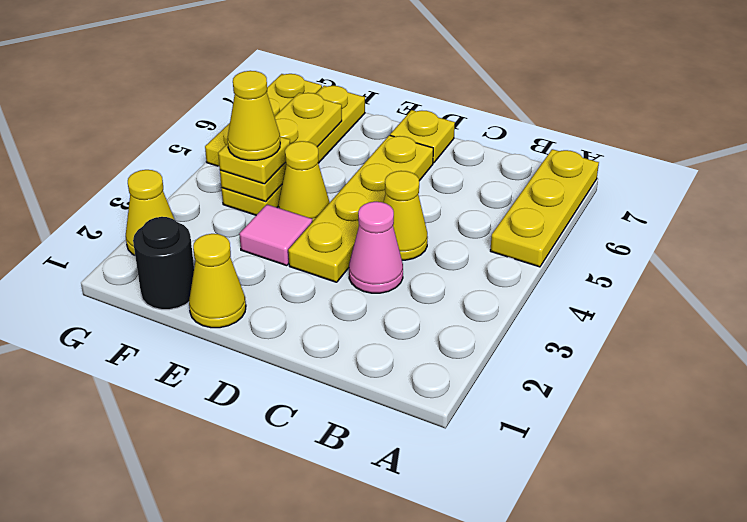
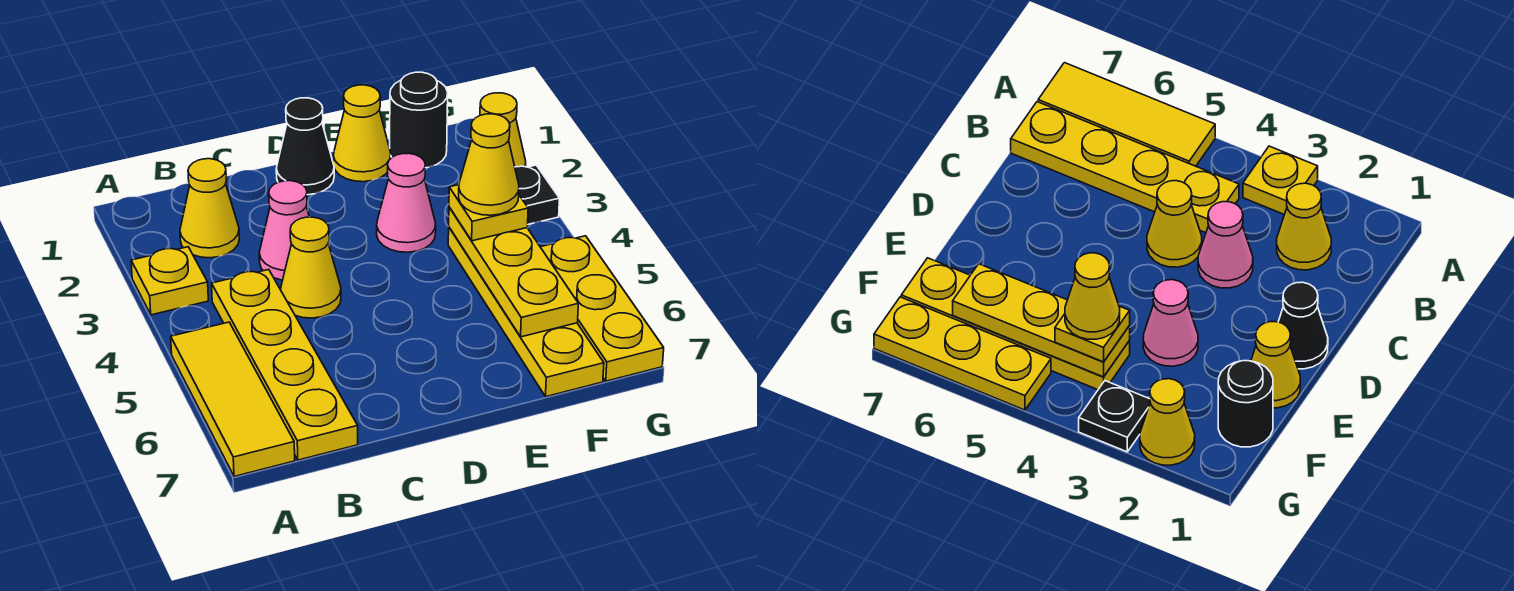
yellow 1x3 plate [490,149,599,267] -> yellow 1x3 tile [171,322,295,476]
none -> black 1x1 cone [276,98,334,195]
yellow 1x4 plate [288,135,433,282] -> yellow 1x4 plate moved to [212,270,358,460]
yellow 1x1 plate [390,110,455,163] -> yellow 1x1 plate moved to [131,247,208,315]
pink 1x1 tile [239,205,313,266] -> pink 1x1 cone [377,153,436,252]
yellow 1x1 cone [278,141,330,221] -> yellow 1x1 cone moved to [180,159,240,258]
none -> black 1x1 plate [515,165,560,224]

